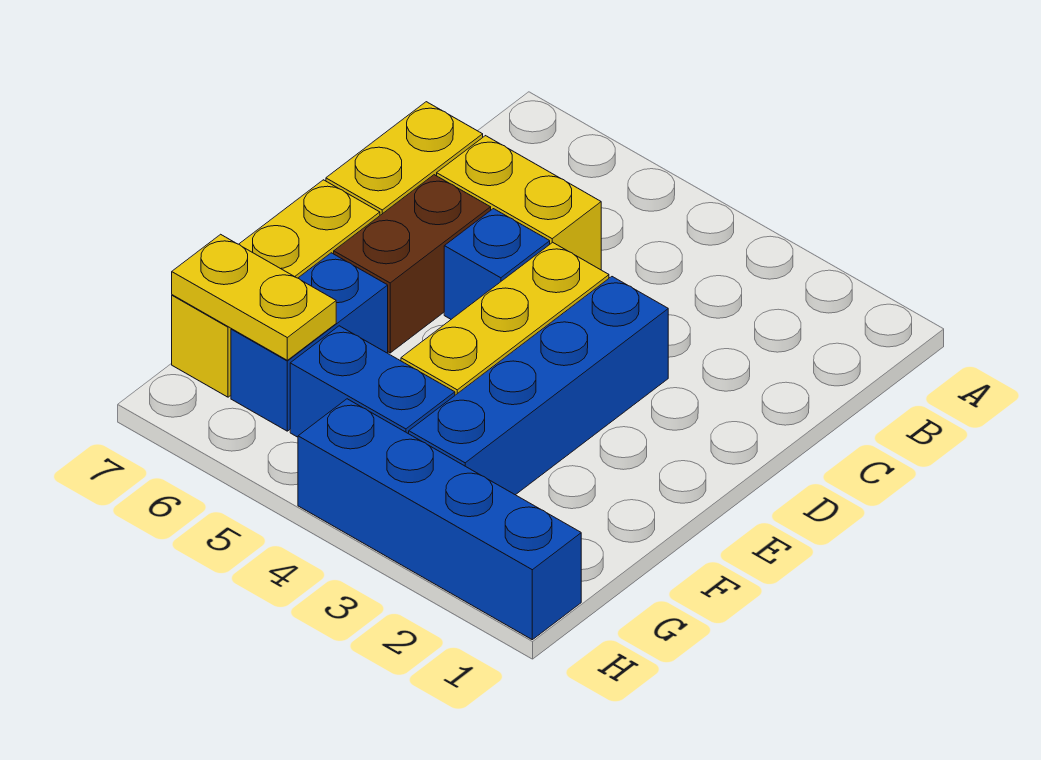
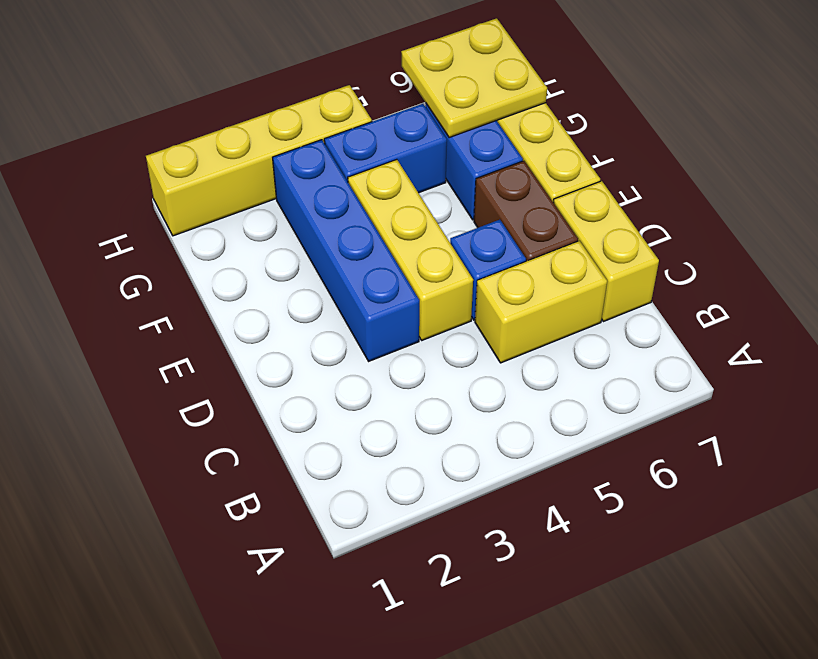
yellow 1x2 plate [172,234,336,360] -> yellow 2x2 plate [401,18,547,138]
blue 1x4 brick [298,399,581,640] -> yellow 1x4 brick [146,85,372,236]

